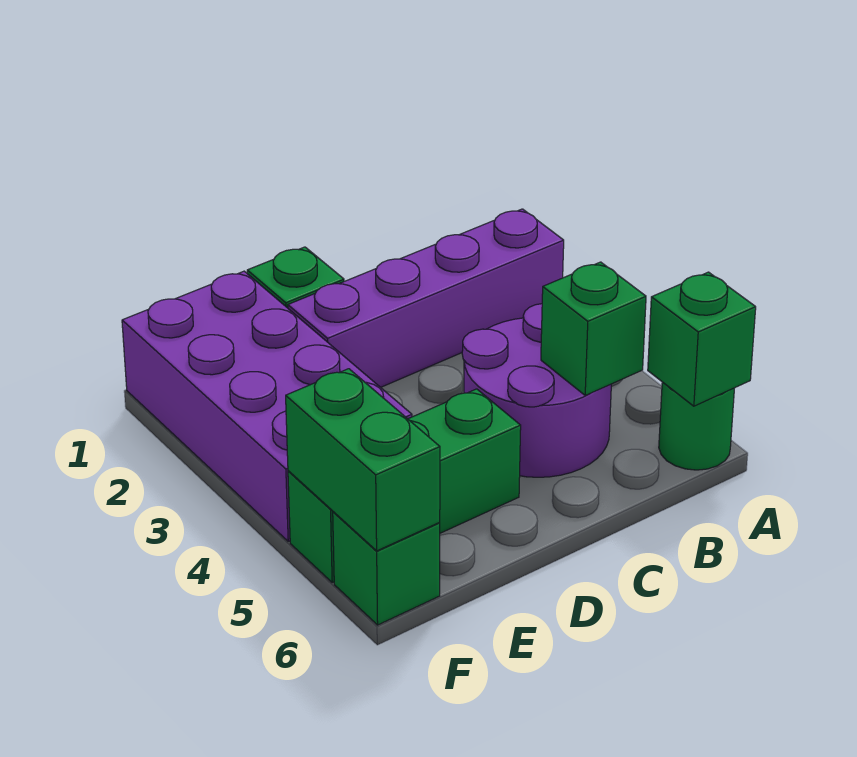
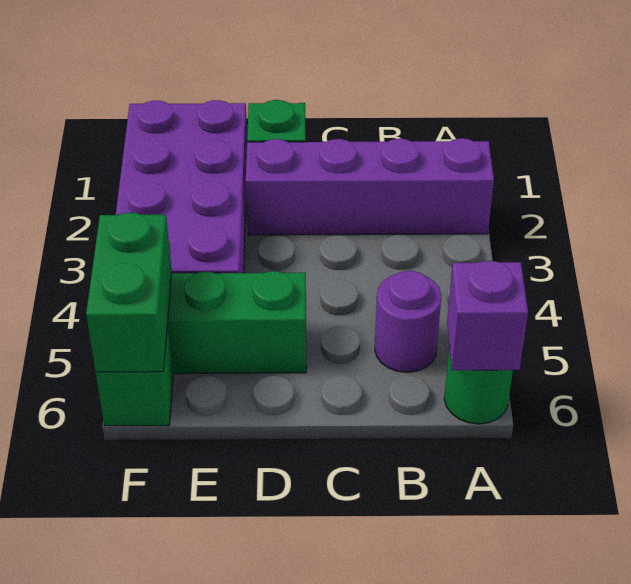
green 1x1 brick [648,272,756,406] -> purple 1x1 brick [447,261,528,370]
purple 2x2 round brick [462,304,611,477] -> purple 1x1 round brick [375,271,441,372]
green 1x1 brick [541,262,646,395] -> none

